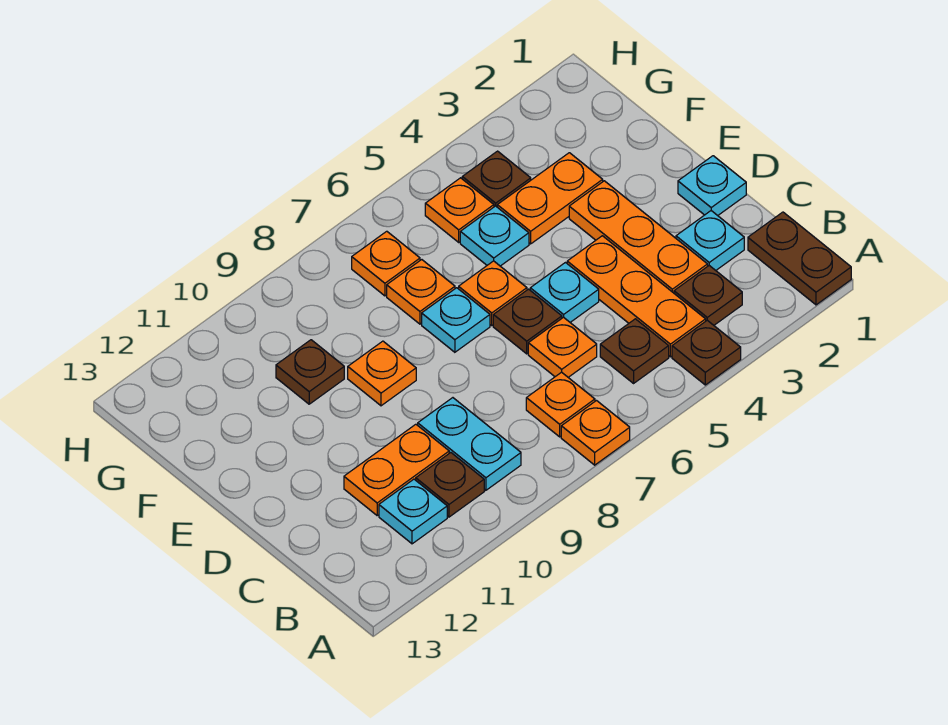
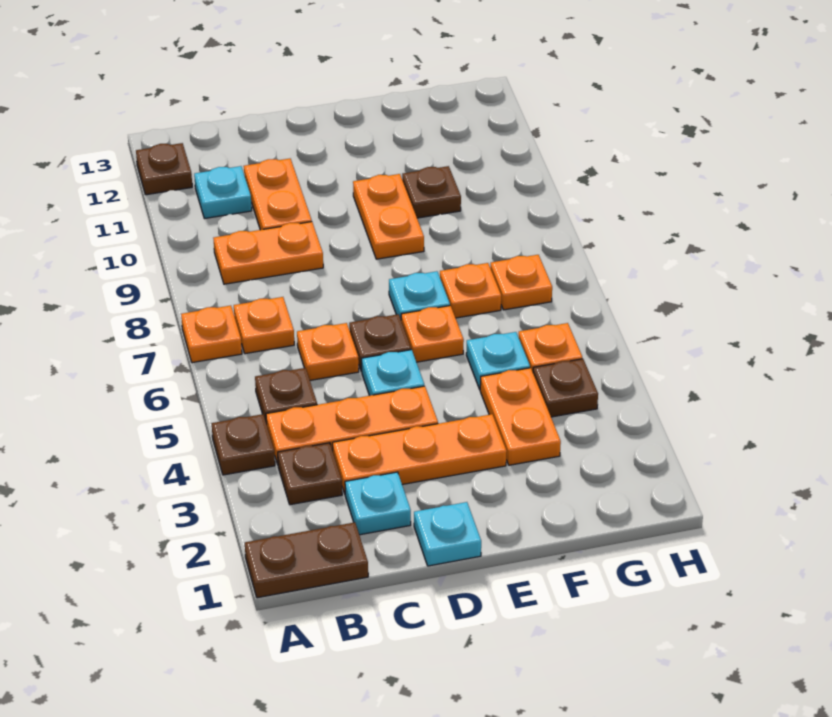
cyan 1x2 plate [418,398,521,490] -> orange 1x2 plate [213,222,323,284]
brown 1x1 plate [416,453,484,517] -> brown 1x1 plate moved to [136,143,192,195]
orange 1x1 plate [348,341,416,406] -> orange 1x2 plate [353,174,424,259]

